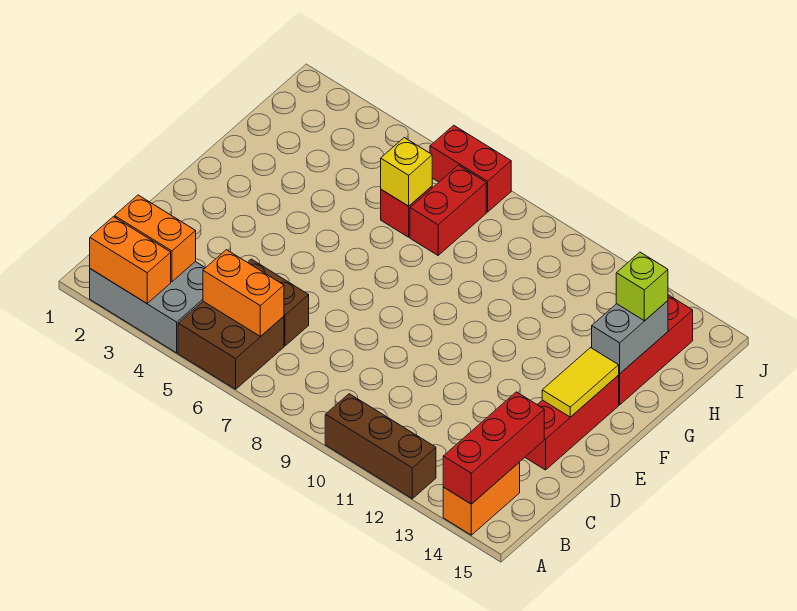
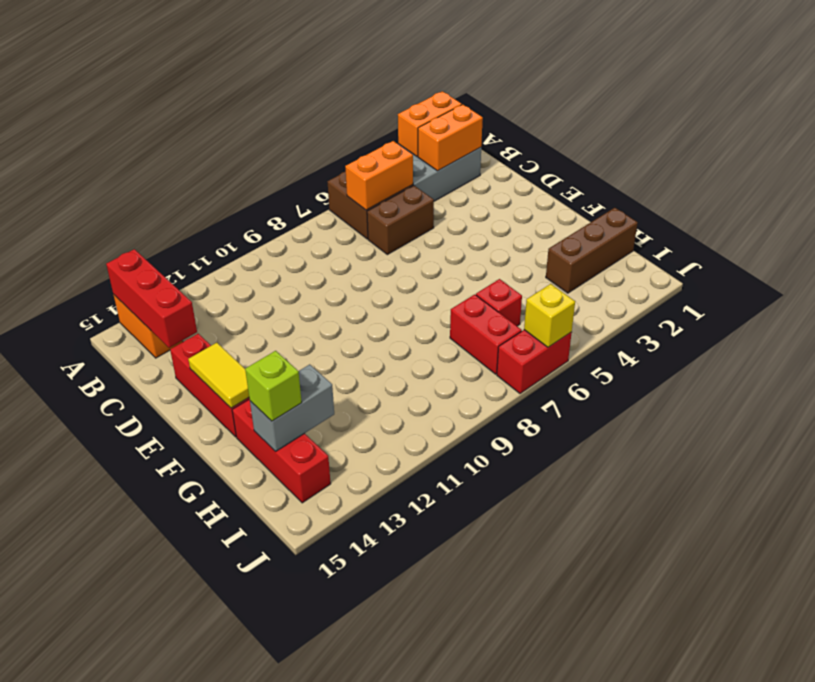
brown 1x3 brick [325,394,436,499] -> brown 1x3 brick moved to [546,208,638,293]
grey 1x2 brick [592,301,668,374] -> grey 1x2 brick turned to [250,364,334,451]
yellow 1x1 brick [381,138,432,206] -> yellow 1x1 brick moved to [524,284,575,347]

